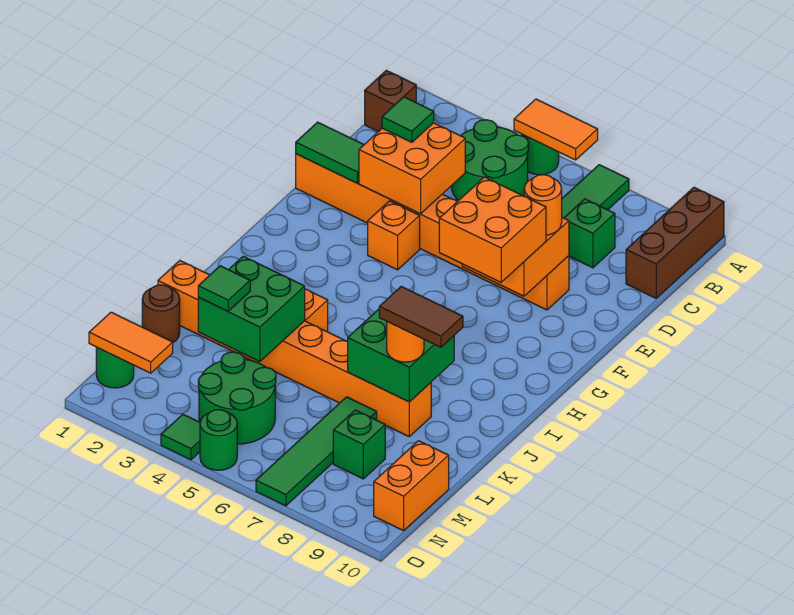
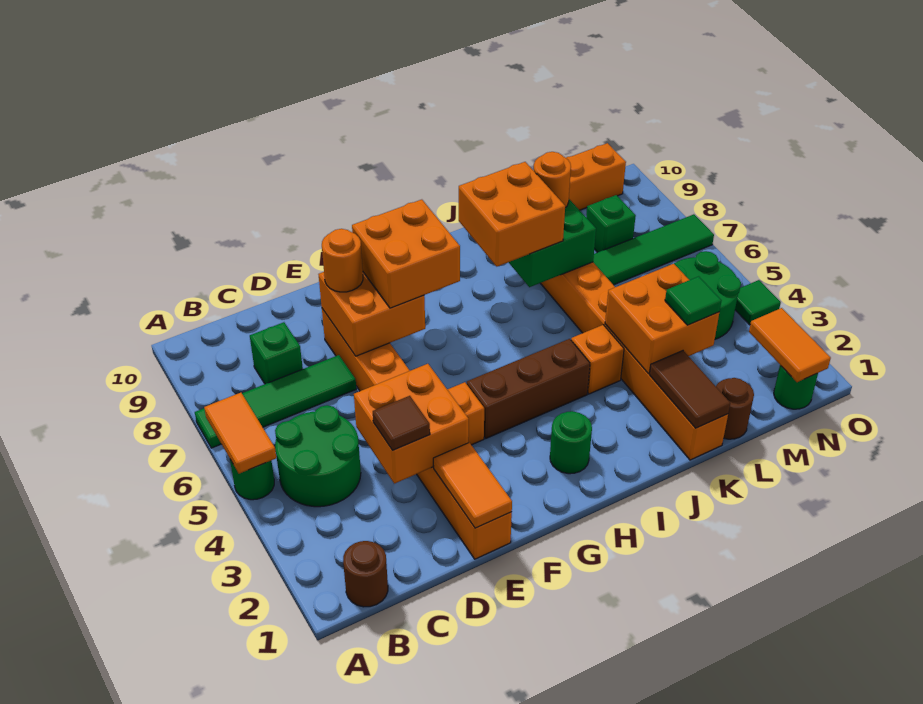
brown 1x3 brick [626,187,724,298] -> brown 1x3 brick moved to [467,339,590,438]
brown 1x1 brick [365,71,416,132] -> brown 1x1 round brick [343,541,388,607]
green 1x1 tile [382,97,434,142] -> brown 1x1 tile [373,396,430,451]
green 1x2 tile [296,122,364,183] -> orange 1x2 tile [433,443,512,528]
none -> orange 2x2 brick [459,162,565,266]
green 2x2 brick [198,256,305,362] -> orange 2x2 brick [605,264,719,373]
brown 1x2 tile [379,286,463,347] -> brown 1x2 tile moved to [649,351,730,428]
green 1x1 round brick [200,410,237,470] -> green 1x1 round brick moved to [550,411,592,474]

